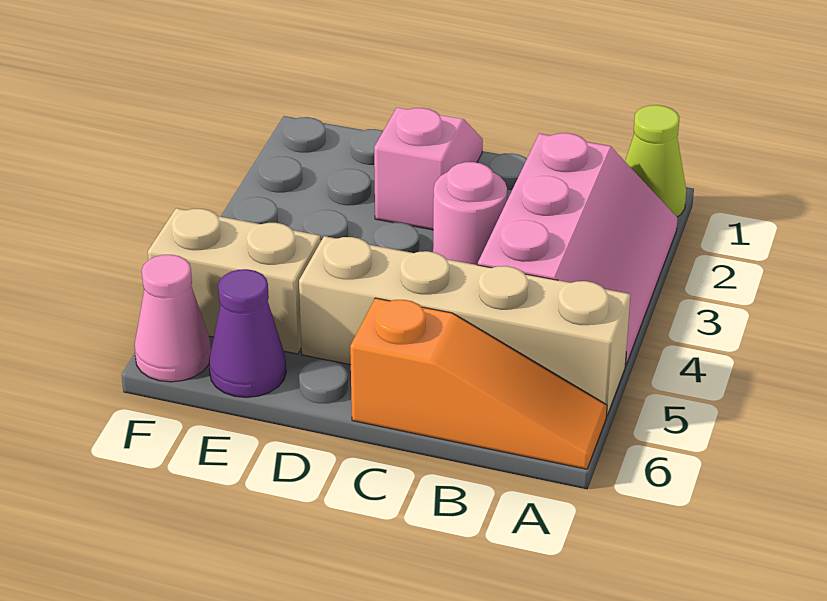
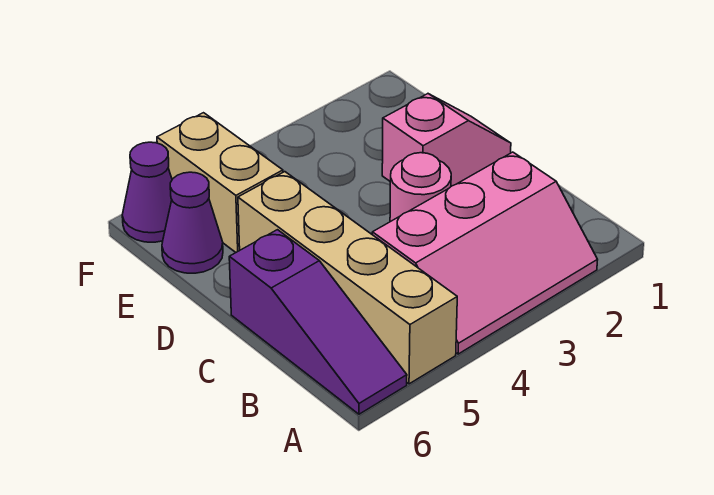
lime 1x1 cone [625,105,686,217] -> none
orange 1x3 slope [350,298,607,469] -> purple 1x3 slope [229,230,407,414]
pink 1x1 cone [134,255,211,382] -> purple 1x1 cone [122,142,172,242]

